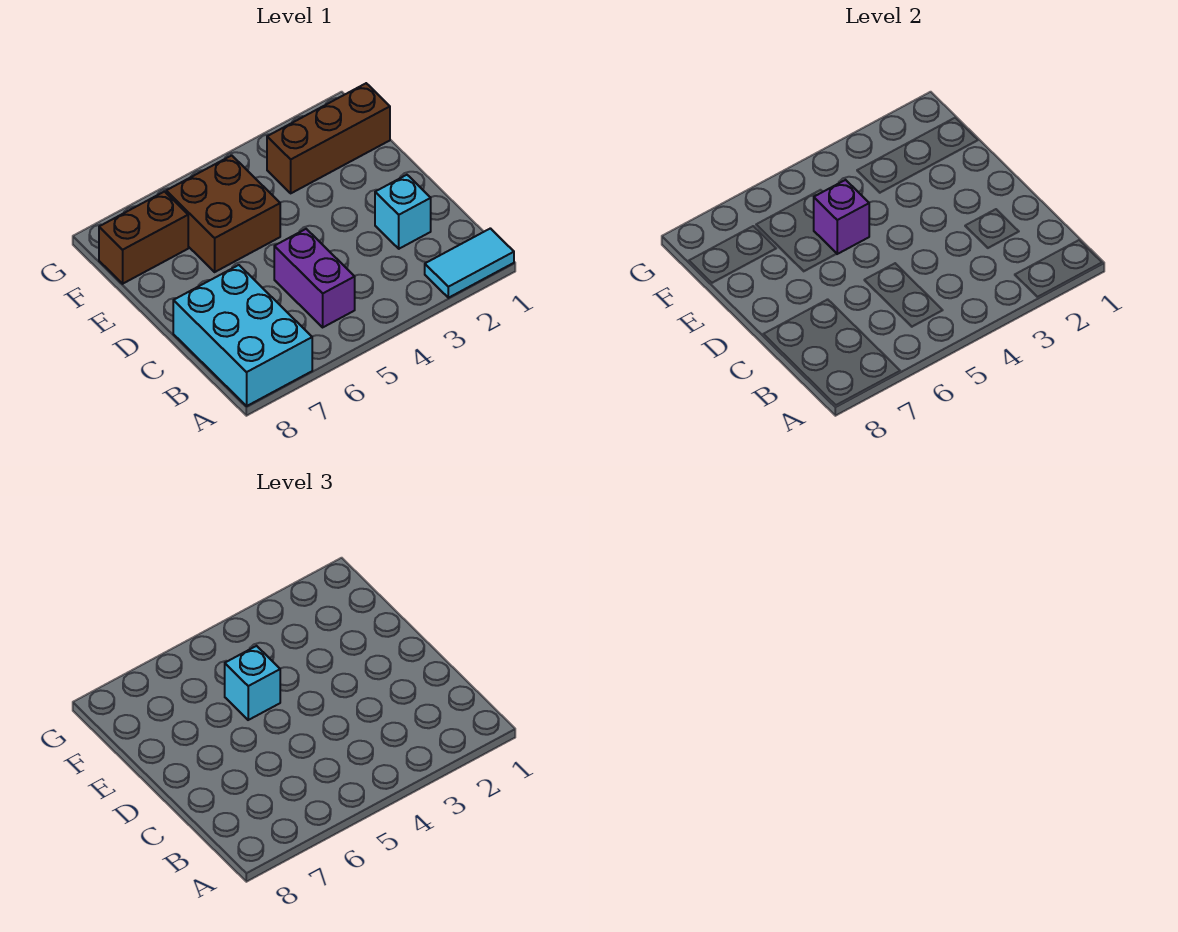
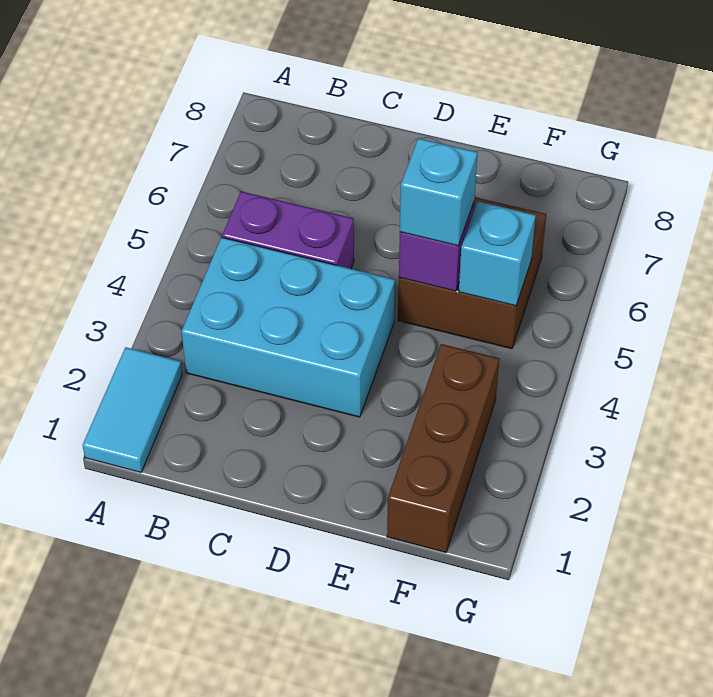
cyan 2x3 brick [173,265,312,406] -> cyan 2x3 brick moved to [182,237,395,417]
cyan 1x1 brick [375,175,431,249] -> cyan 1x1 brick moved to [459,201,536,306]
brown 1x2 brick [99,192,188,284] -> none

